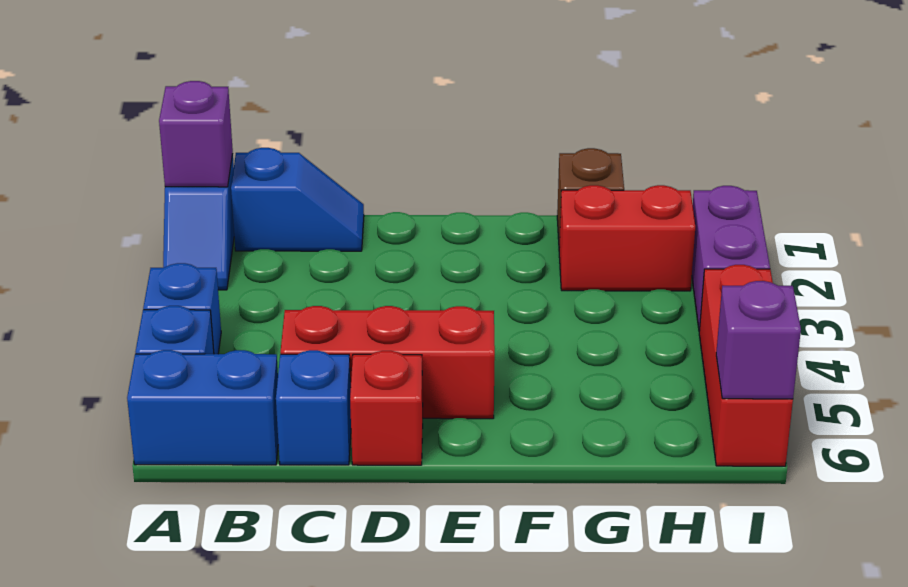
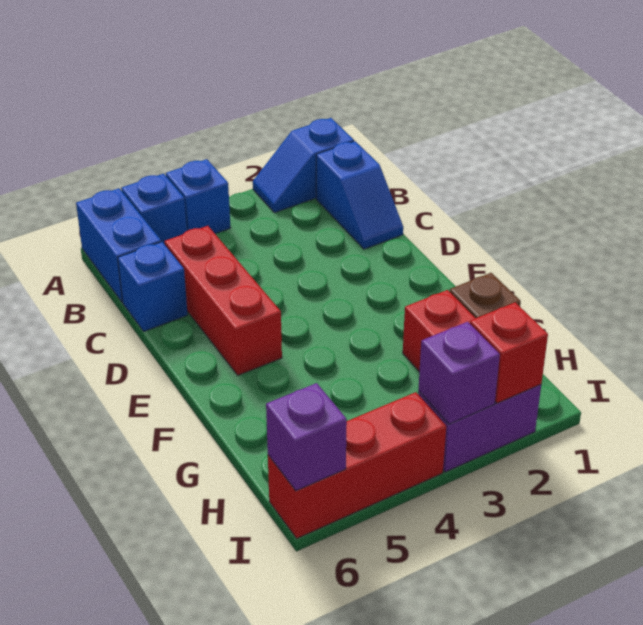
purple 1x1 brick [159,81,233,187] -> purple 1x1 brick moved to [418,322,500,424]
red 1x1 brick [350,351,423,465] -> red 1x1 brick moved to [470,302,548,403]

